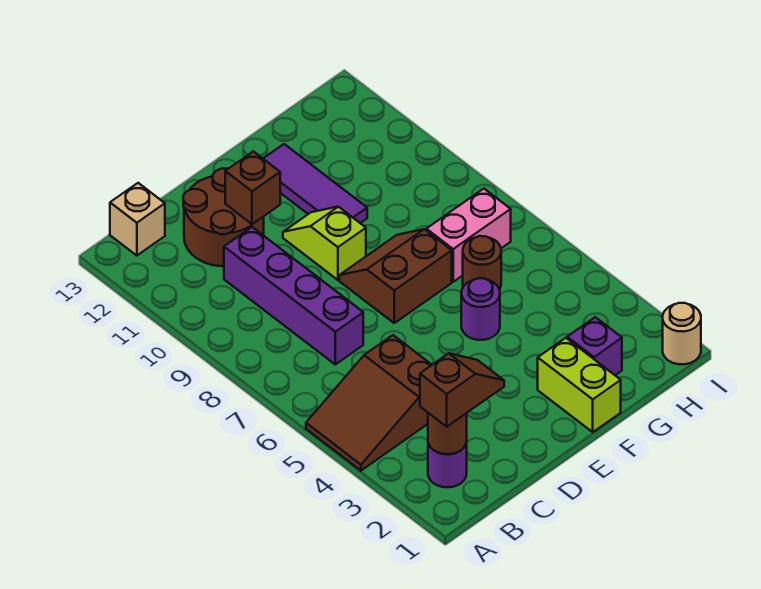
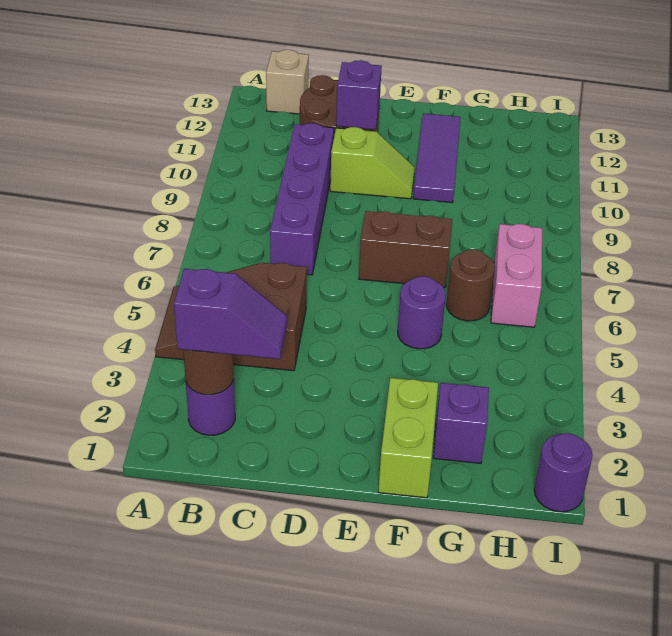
brown 1x2 slope [420,353,504,427] -> purple 1x2 slope [174,269,287,359]
brown 1x1 brick [225,151,280,224] -> purple 1x1 brick [336,60,382,130]
lime 1x2 slope [283,207,366,280] -> lime 1x2 slope turned to [330,127,415,199]
pink 1x2 brick [426,189,511,282] -> pink 1x2 brick turned to [491,224,542,327]
tan 1x1 round brick [663,303,701,364] -> purple 1x1 round brick [534,433,593,512]

